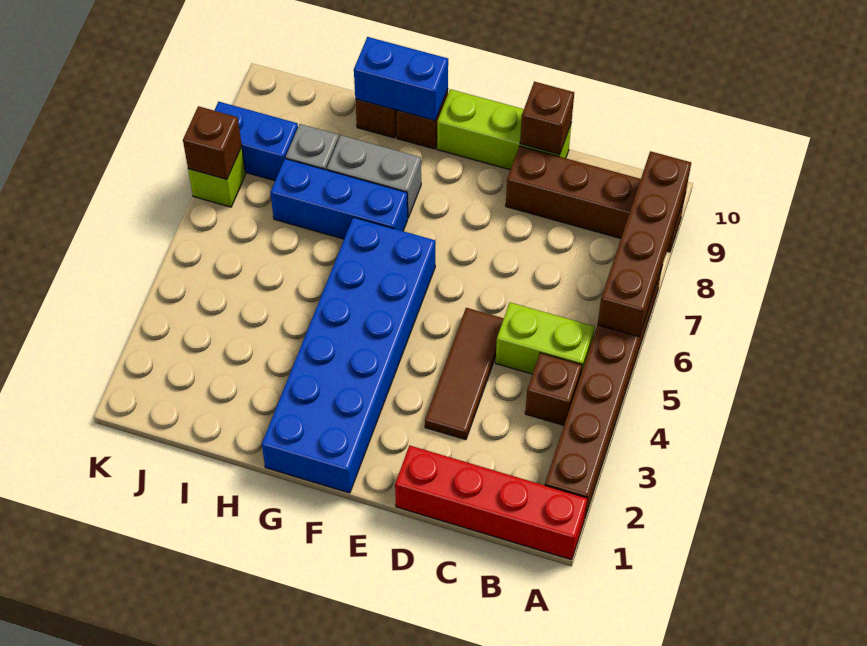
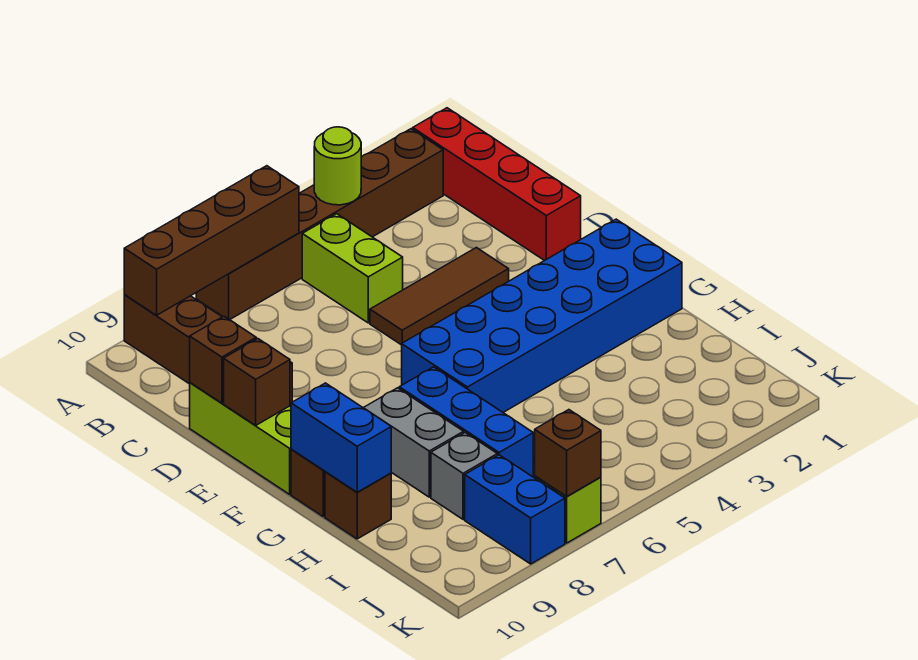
none -> lime 1x1 round brick [314,127,361,205]
brown 1x1 brick [525,353,582,425] -> brown 1x1 brick moved to [224,339,290,426]

